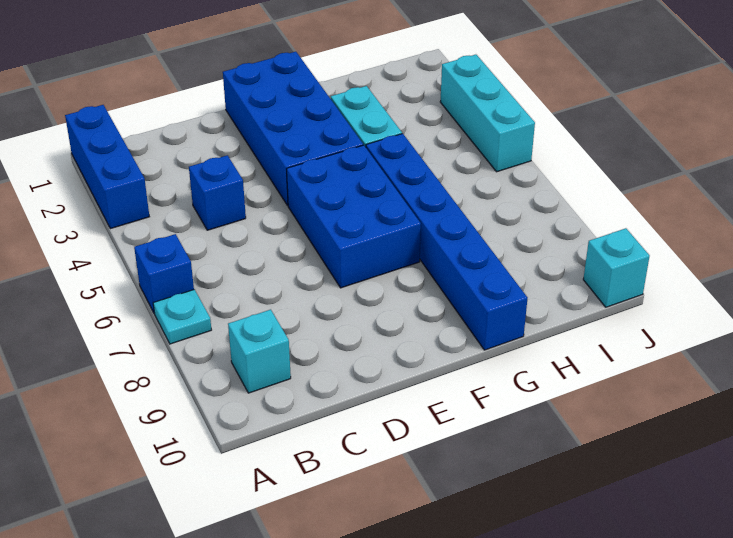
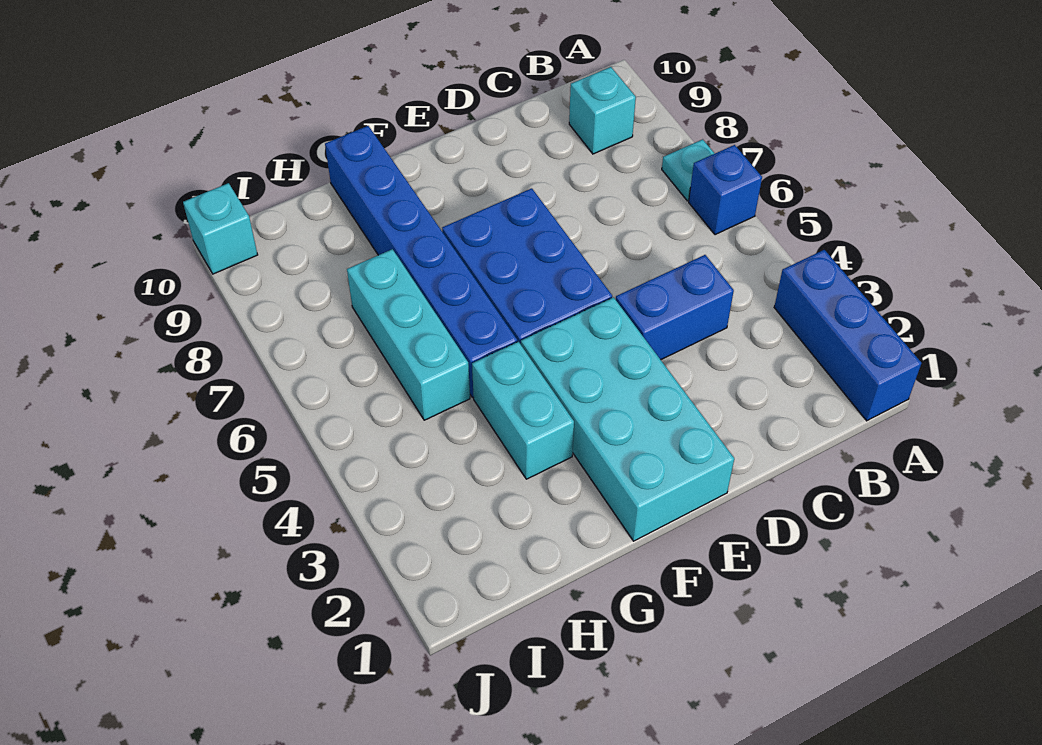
blue 1x1 brick [189,155,246,230] -> blue 1x2 brick [616,255,734,360]
blue 2x4 brick [223,52,363,205] -> cyan 2x4 brick [521,297,734,541]
cyan 1x3 brick [440,55,535,172] -> cyan 1x3 brick moved to [347,249,470,420]

